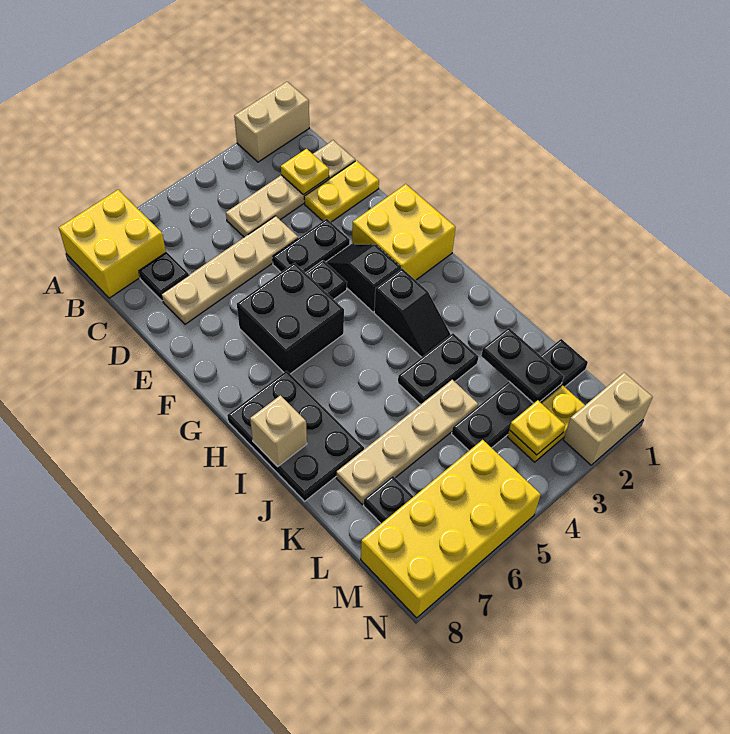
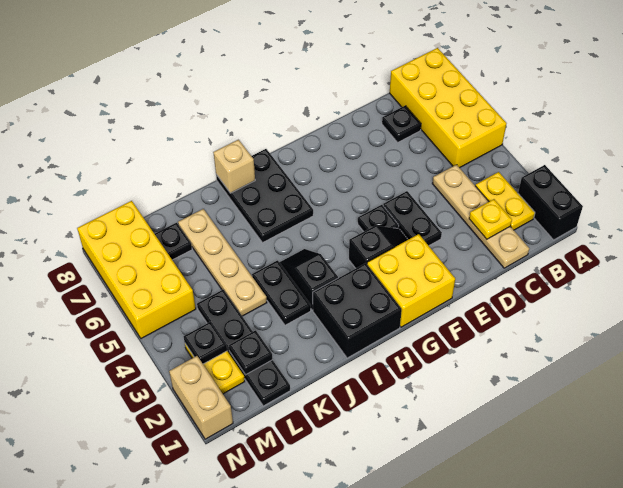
tan 1x2 brick [234,82,309,162] -> black 1x2 brick [518,165,583,240]
yellow 2x2 brick [59,190,166,298] -> yellow 2x4 brick [390,48,507,168]
yellow 1x2 plate [304,161,379,222] -> yellow 1x2 plate moved to [475,172,535,230]
tan 1x4 plate [161,216,298,324] -> none
black 2x2 brick [237,263,344,374] -> black 2x2 brick moved to [313,263,402,358]
black 1x2 slope [374,269,451,357] -> black 1x2 slope turned to [280,249,338,310]
black 2x3 plate [227,371,364,501] -> black 2x3 plate turned to [216,149,313,243]
black 1x2 plate [481,328,564,403] -> black 1x1 plate [229,330,273,375]
yellow 1x1 plate [509,400,565,455] -> black 1x1 plate [184,322,227,364]

